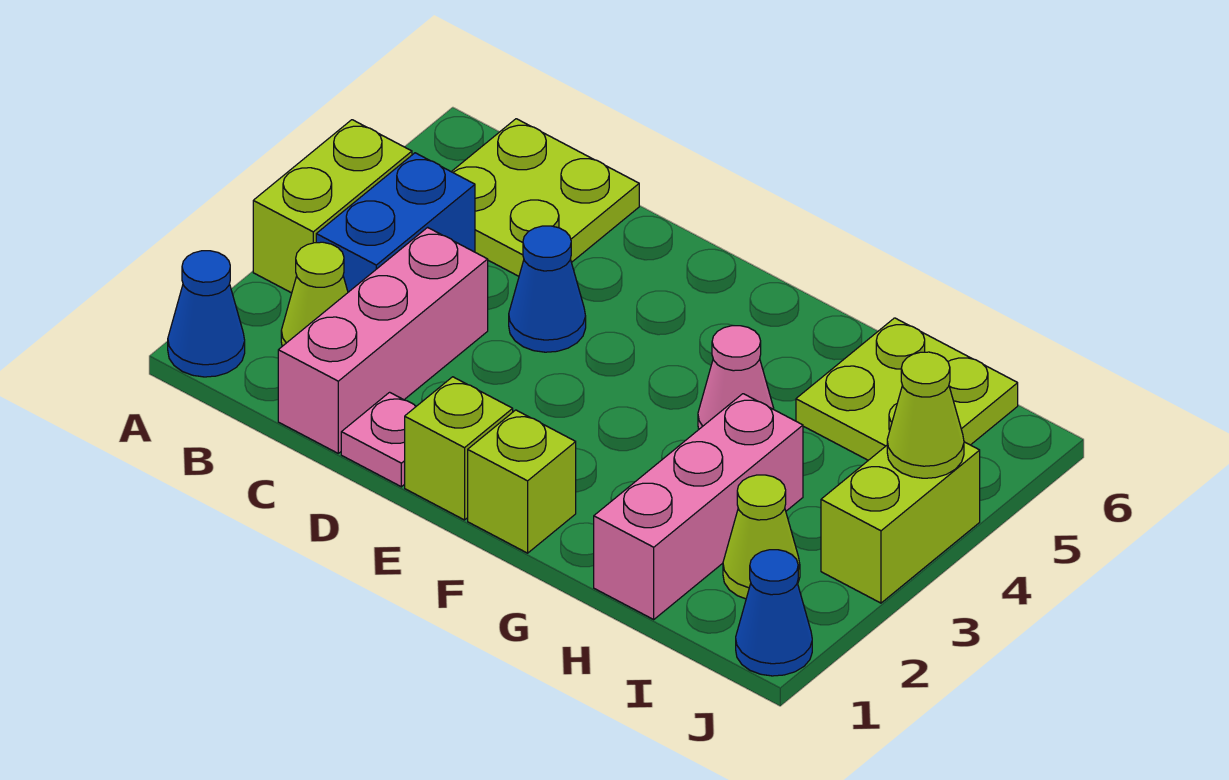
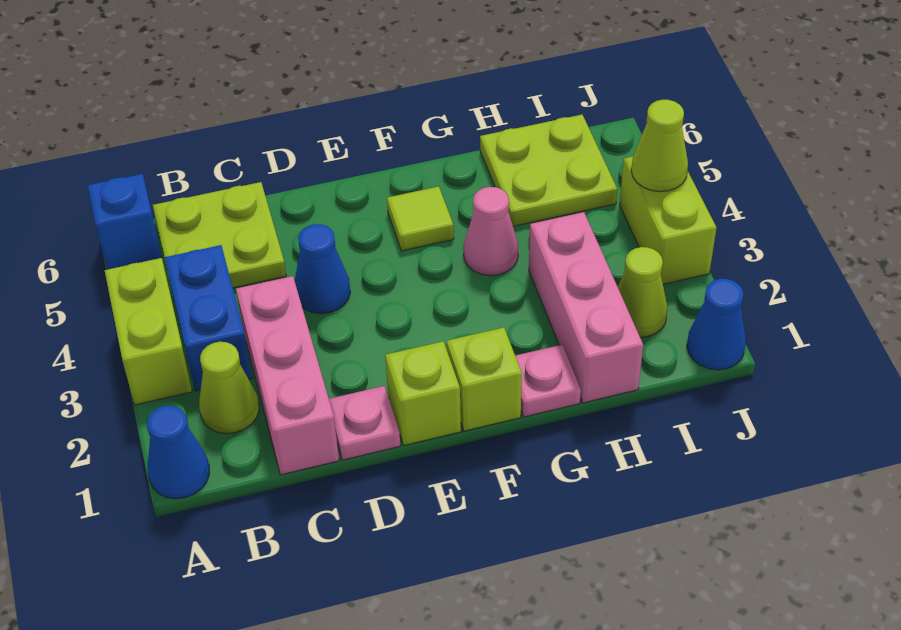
none -> blue 1x1 brick [88,174,162,269]
none -> lime 1x1 tile [387,186,454,251]
none -> pink 1x1 plate [515,345,581,417]

